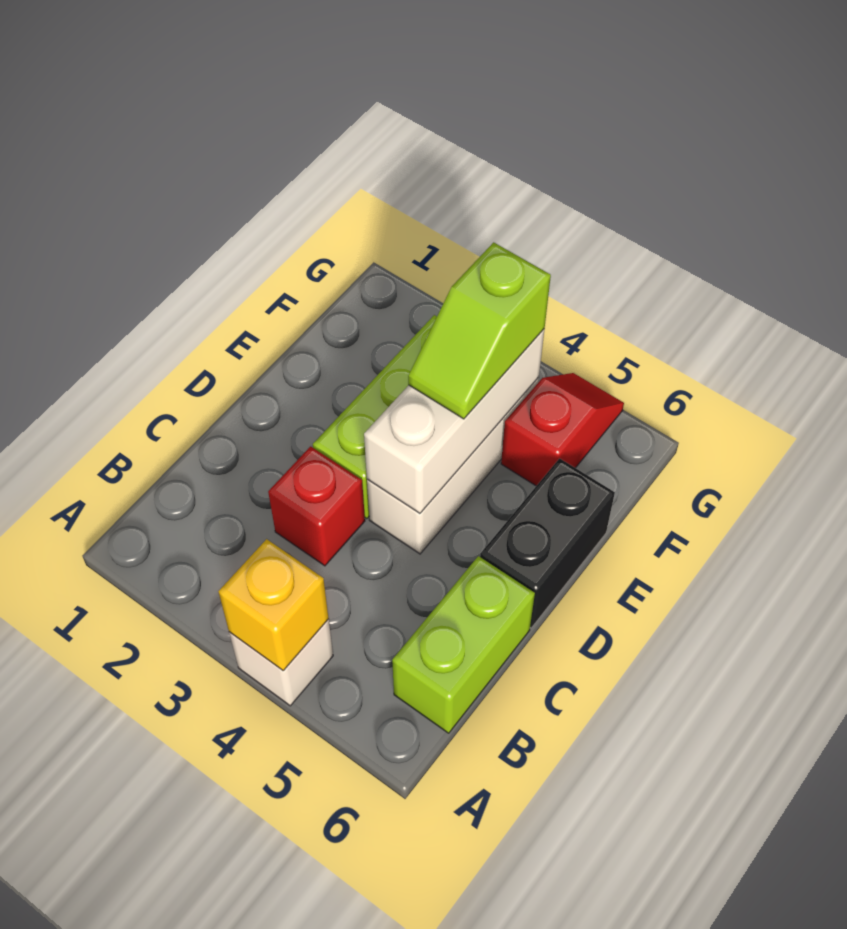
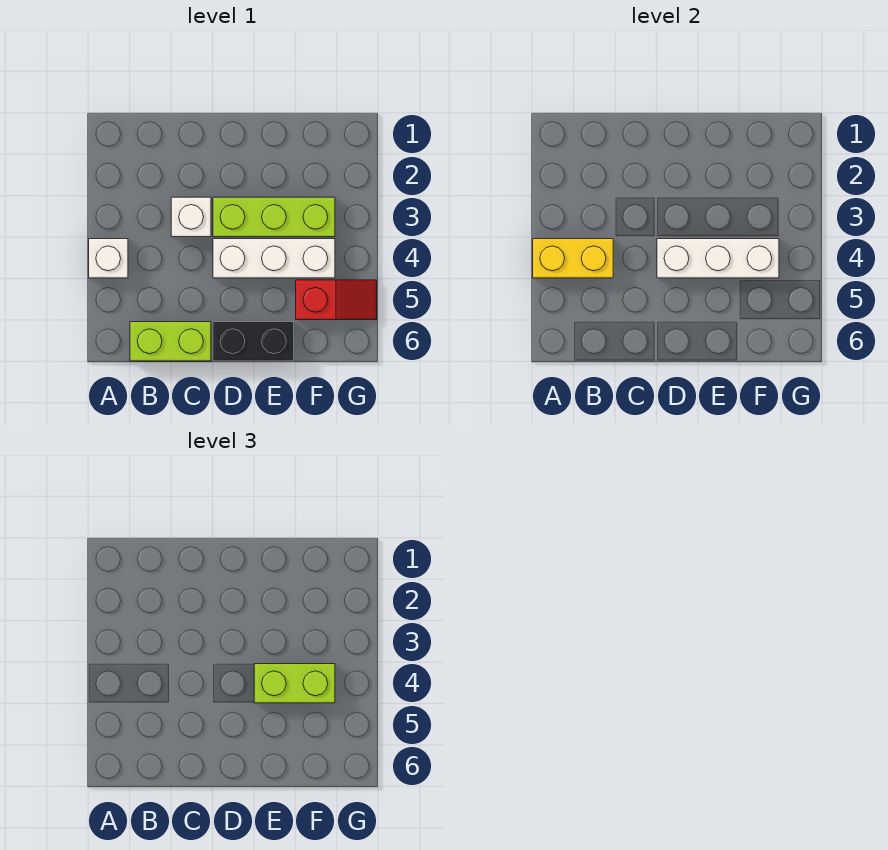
yellow 1x1 brick [218,539,329,671] -> yellow 1x2 brick [533,239,613,278]
red 1x1 brick [268,446,365,566] -> white 1x1 brick [171,197,211,237]
lime 1x2 slope [408,242,551,419] -> lime 1x2 brick [254,664,335,703]

